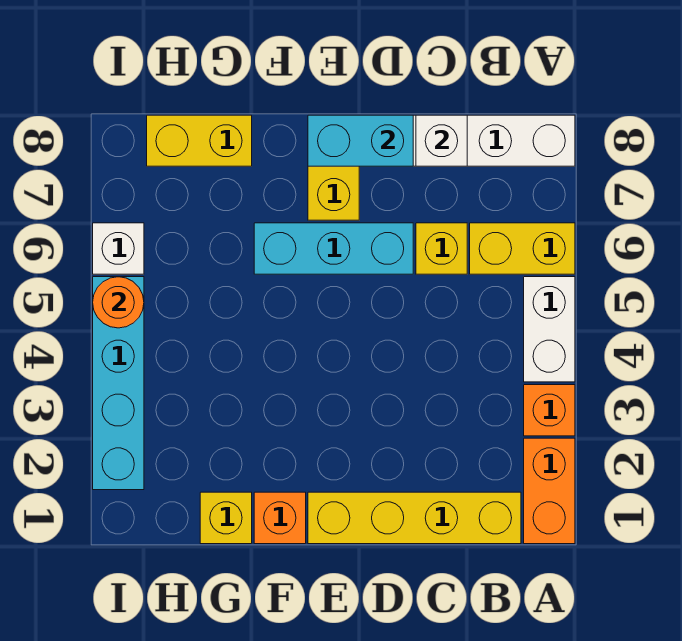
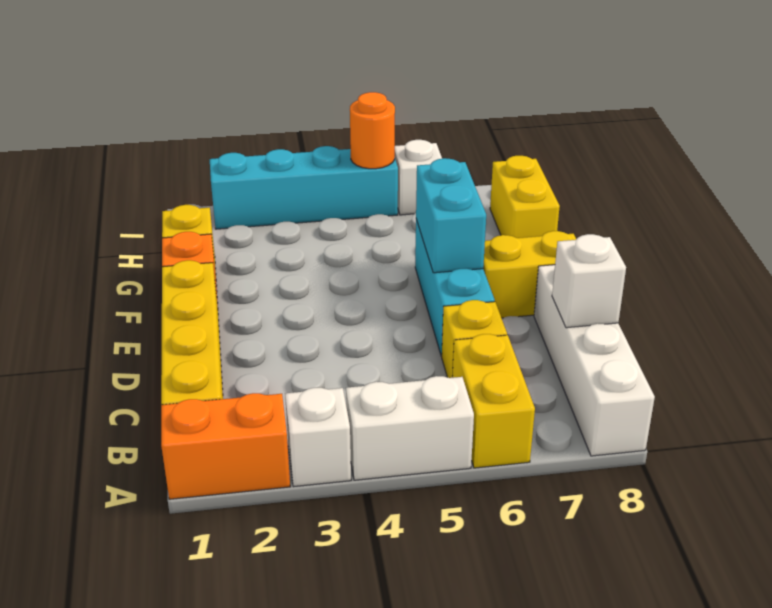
orange 1x1 brick [524,385,575,436] -> white 1x1 brick [285,388,351,487]
cyan 1x2 brick [308,115,413,166] -> cyan 1x2 brick moved to [416,158,486,273]

